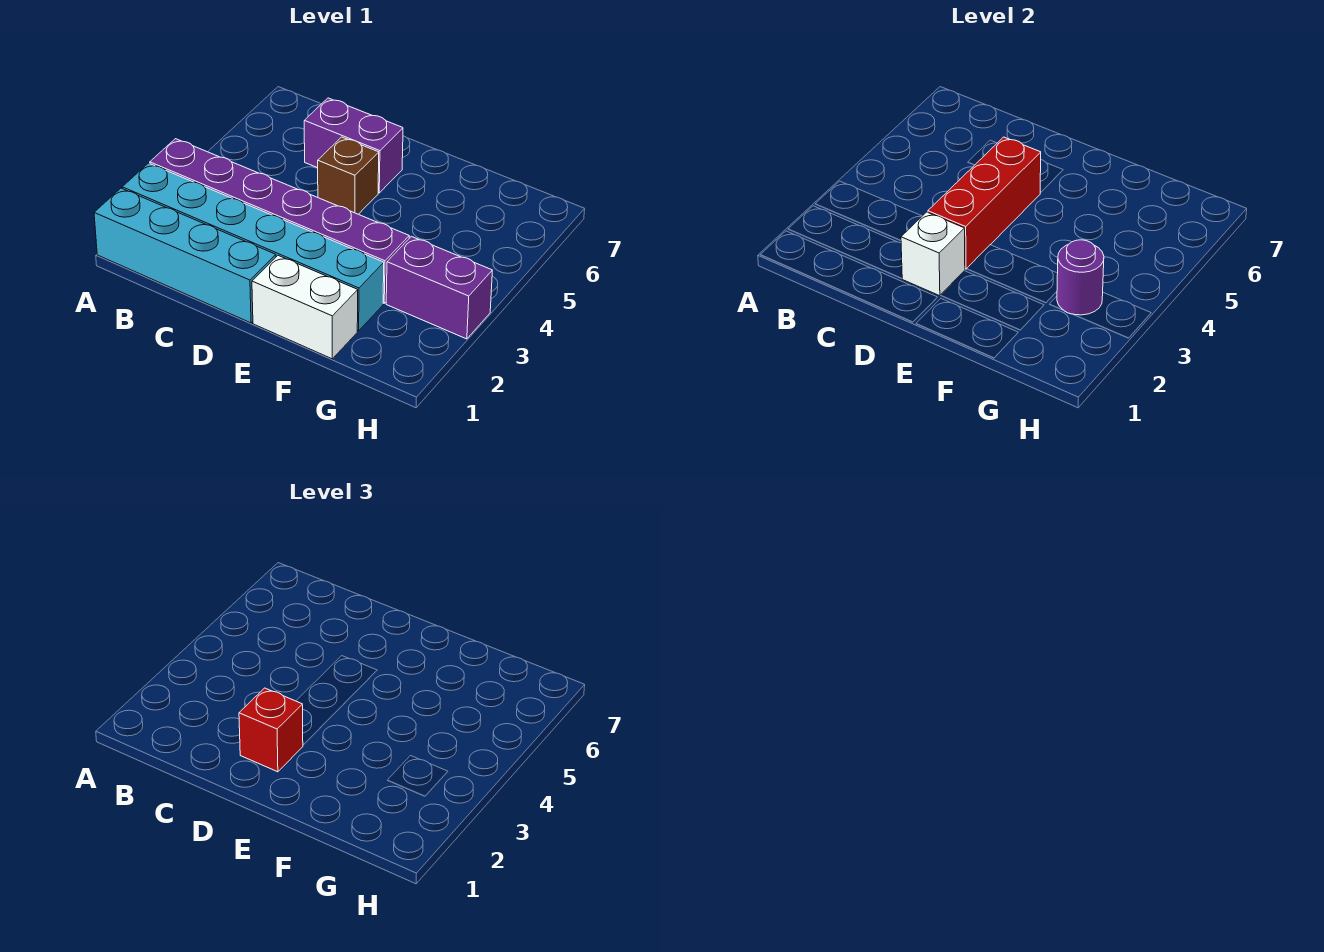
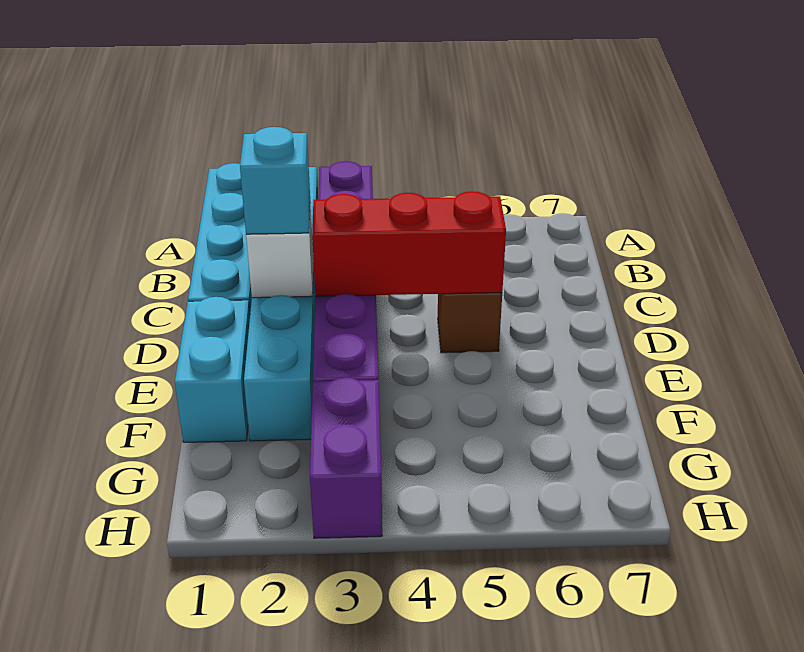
purple 1x2 brick [304,98,403,193] -> none
red 1x1 brick [239,688,303,772] -> cyan 1x1 brick [240,127,310,234]
white 1x2 brick [252,256,358,359] -> cyan 1x2 brick [175,297,250,442]
purple 1x1 round brick [1057,240,1104,315] -> none

